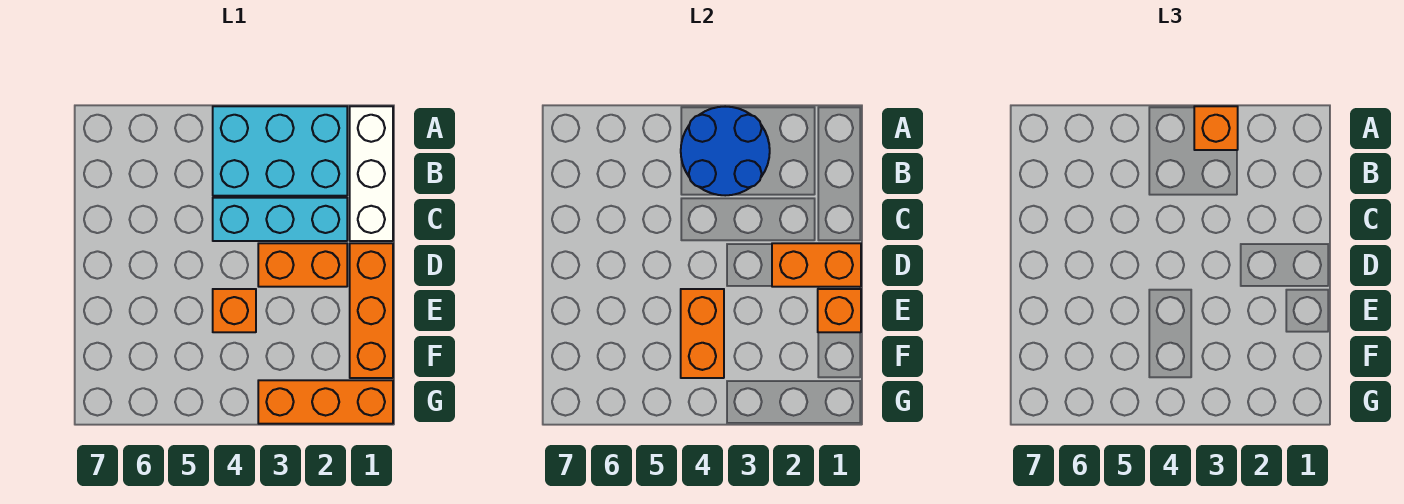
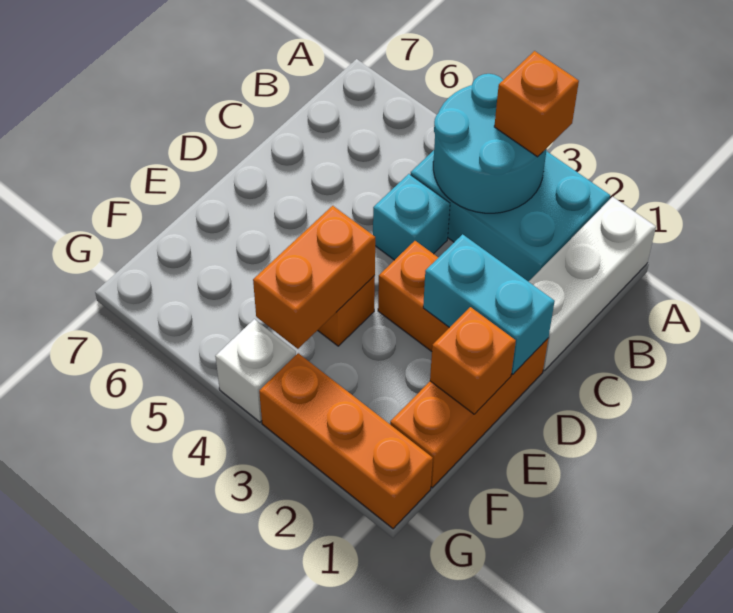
blue 2x2 round brick [681,107,770,196] -> cyan 2x2 round brick [433,74,547,213]
cyan 1x3 brick [213,198,347,241] -> cyan 1x1 brick [373,174,450,260]
orange 1x2 brick [772,243,861,287] -> cyan 1x2 brick [423,234,555,374]
none -> white 1x1 brick [215,319,296,422]

